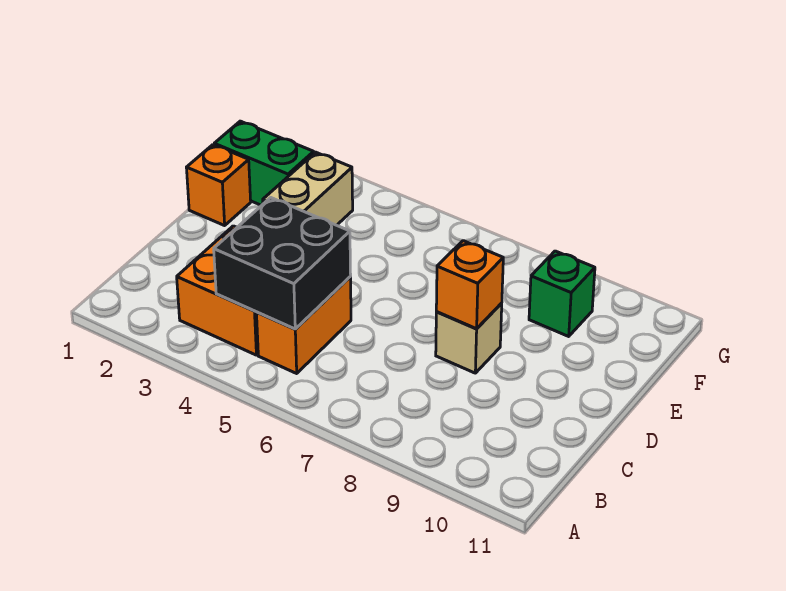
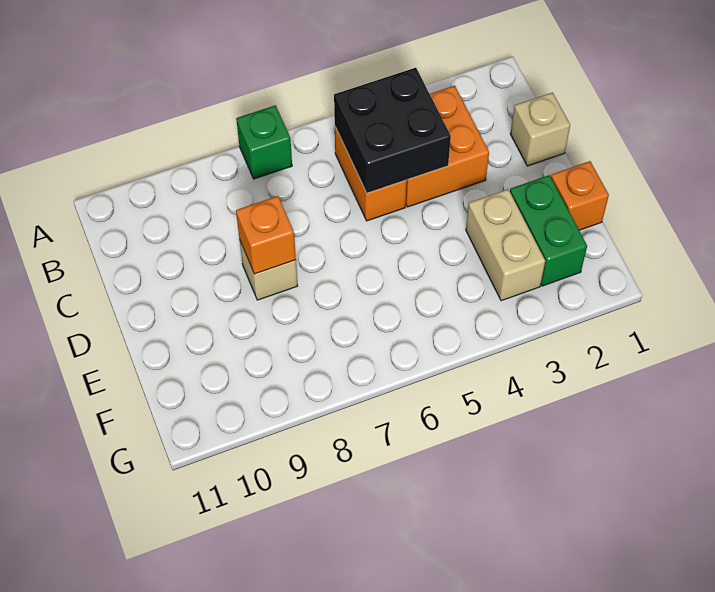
none -> tan 1x1 brick [511,93,570,166]
green 1x2 brick [214,121,314,206] -> green 1x2 brick turned to [510,175,587,286]
green 1x1 brick [529,251,595,336] -> green 1x1 brick moved to [236,105,292,179]

